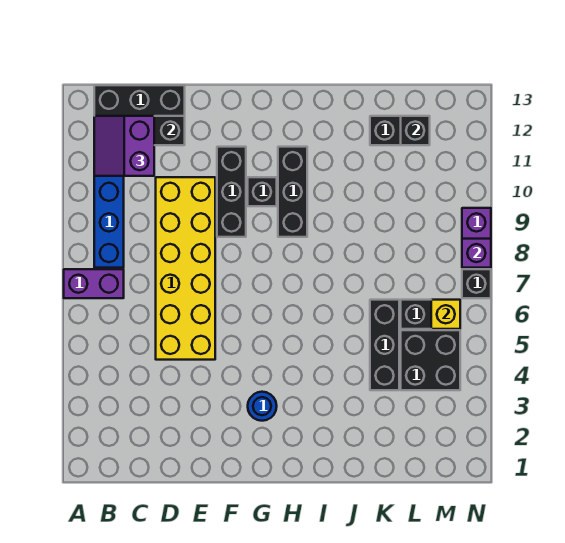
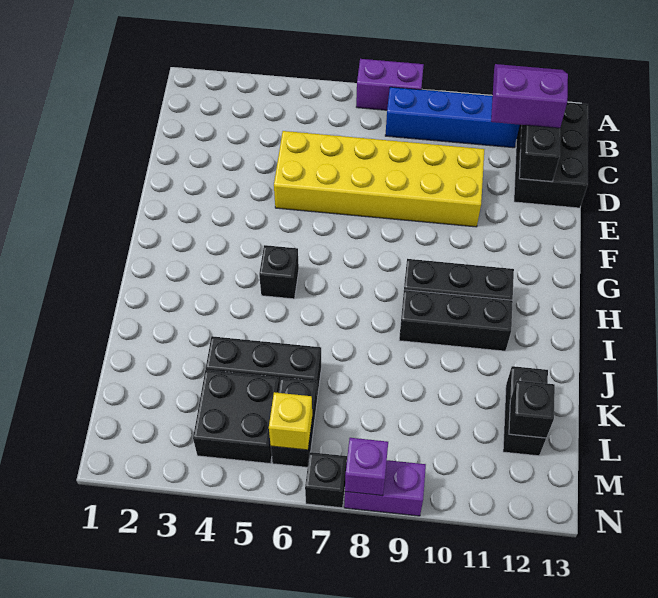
purple 1x2 brick [64,269,124,298] -> purple 1x2 brick turned to [356,59,424,110]
black 1x3 brick [217,147,246,237] -> black 1x3 brick moved to [399,290,513,351]
blue 1x1 round brick [248,392,277,421] -> none
black 1x1 brick [248,177,277,206] -> black 1x1 brick moved to [259,245,299,299]

